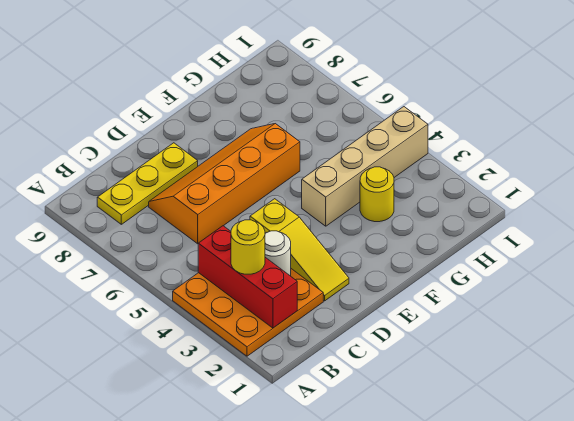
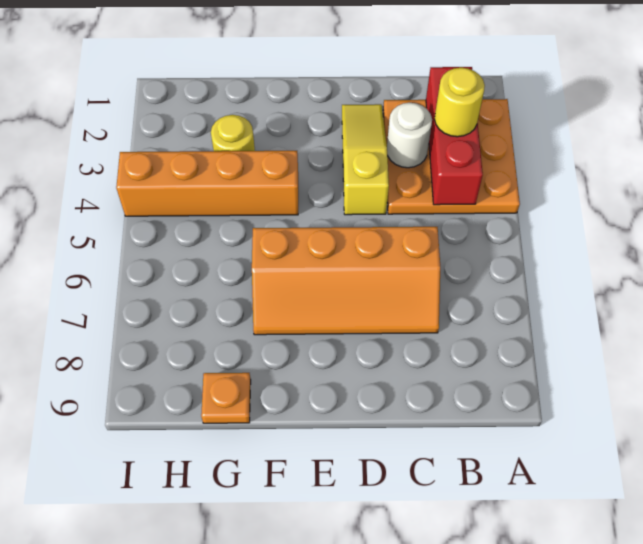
yellow 1x3 plate [97,143,198,224] -> none
tan 1x4 brick [302,107,428,226] -> orange 1x4 brick [116,151,298,216]
none -> orange 1x1 plate [201,373,251,423]

